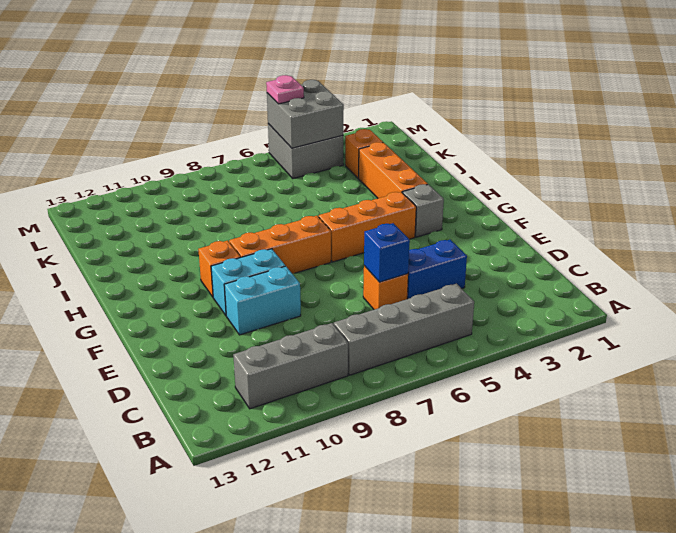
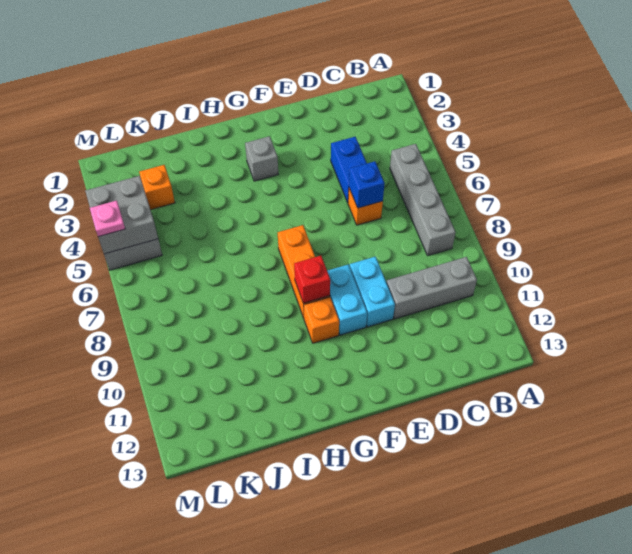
grey 1x3 brick [233,323,348,409] -> grey 1x3 brick turned to [387,257,477,319]
orange 1x3 brick [319,192,416,262] -> none
none -> red 1x1 brick [294,256,330,303]
orange 1x3 brick [359,142,428,198] -> none

